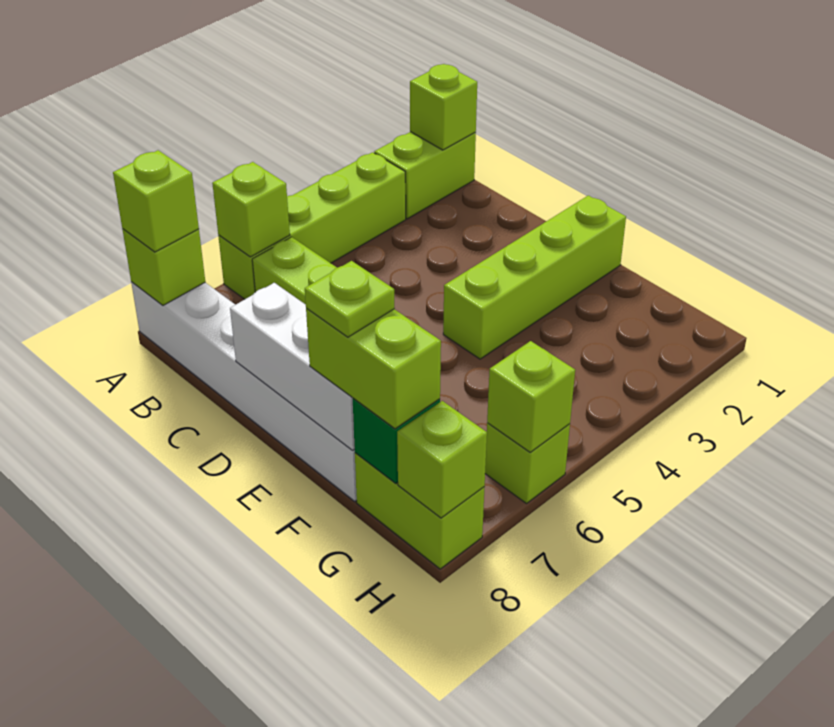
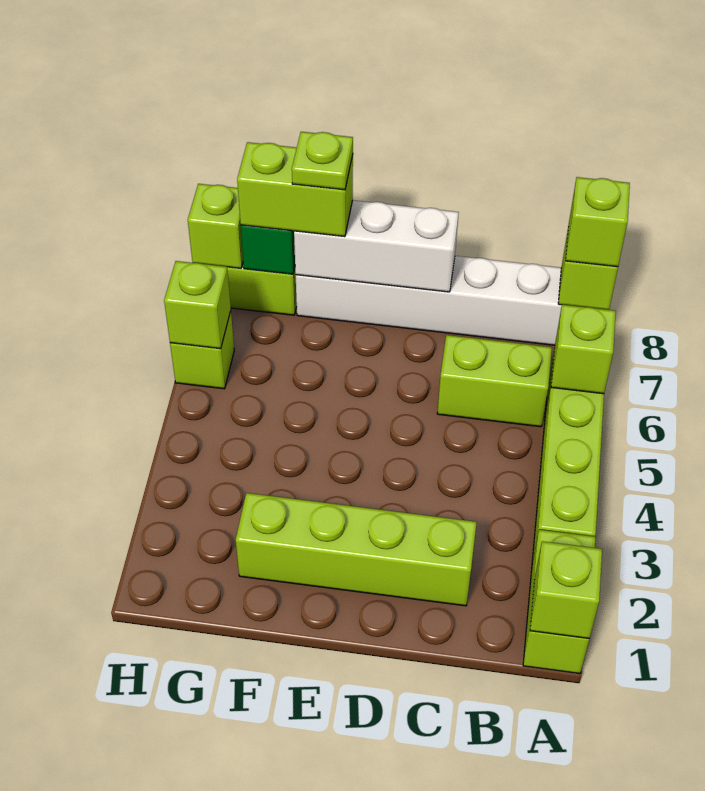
lime 1x4 brick [443,195,626,359] -> lime 1x4 brick turned to [236,493,477,606]

